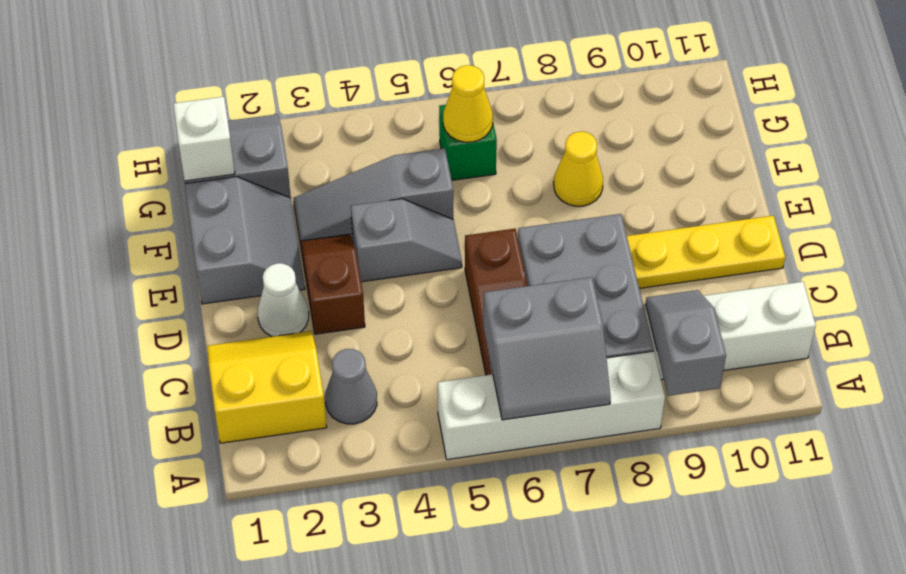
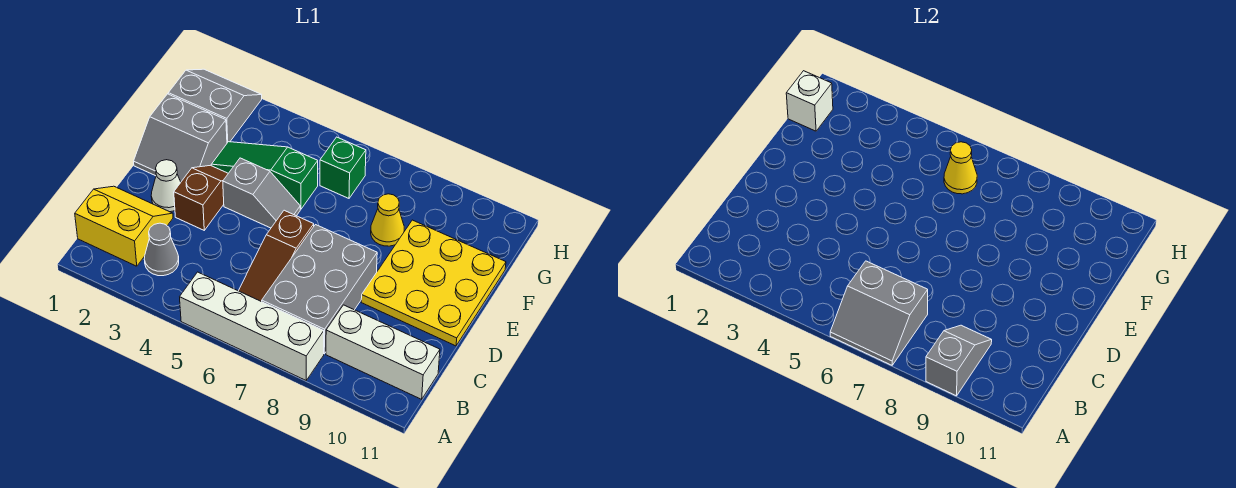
yellow 1x3 plate [627,216,785,288] -> yellow 3x3 plate [361,220,506,346]
grey 2x2 slope [185,177,305,304] -> grey 2x2 slope turned to [134,94,227,182]
grey 1x3 slope [293,148,453,245] -> green 1x3 slope [211,142,318,209]

